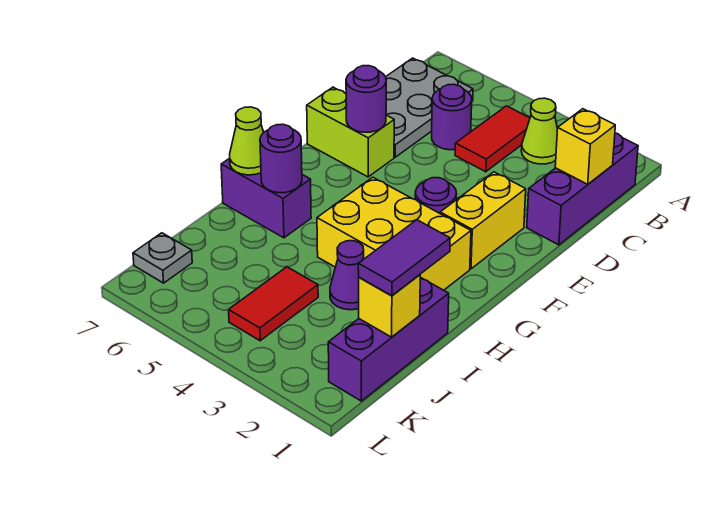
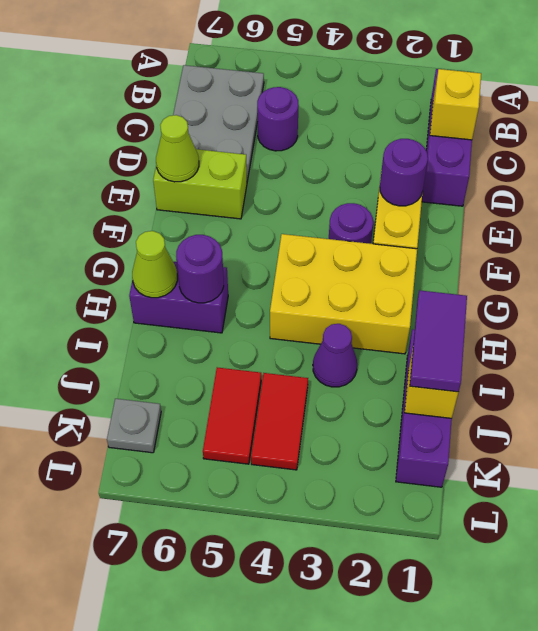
lime 1x1 cone [521,98,558,164] -> lime 1x1 cone moved to [156,115,199,182]
red 1x2 tile [455,106,530,172] -> red 1x2 tile moved to [203,367,261,464]
purple 1x1 round brick [346,66,386,132] -> purple 1x1 round brick moved to [380,139,428,206]

